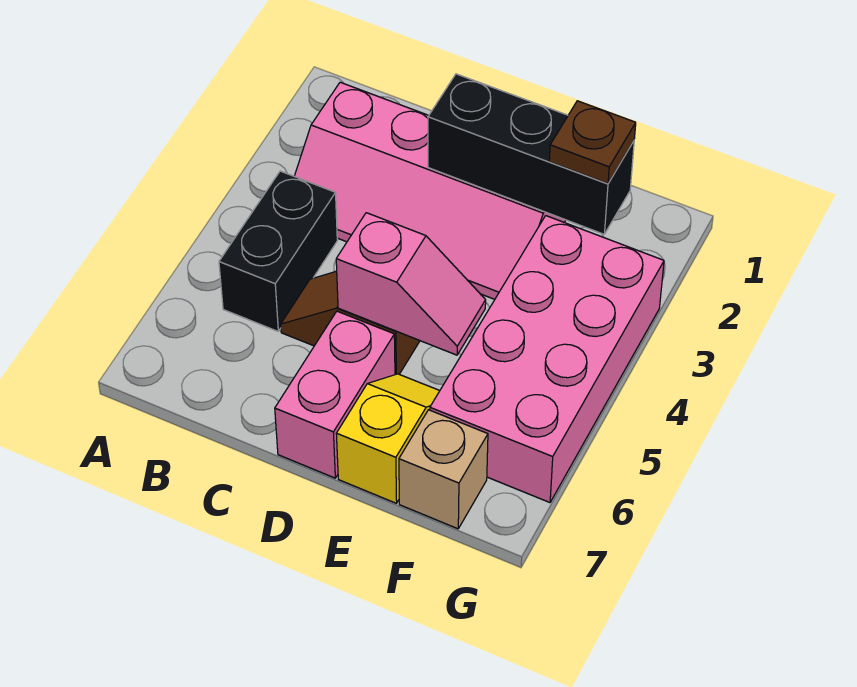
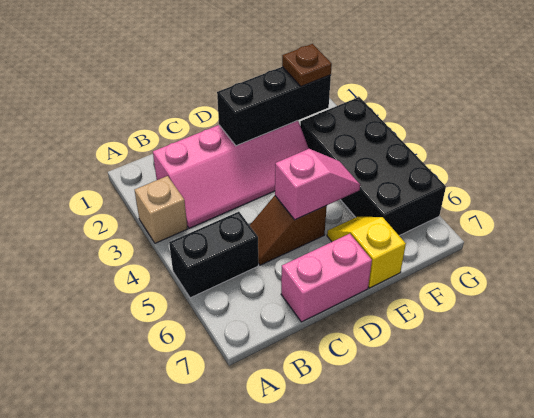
black 1x2 brick [219,171,337,331] -> black 1x2 brick turned to [169,212,258,298]
pink 1x2 brick [275,311,395,478] -> pink 1x2 brick turned to [281,234,372,322]
pink 2x4 brick [430,216,664,503] -> black 2x4 brick [300,97,446,236]
tan 1x1 brick [399,410,488,529] -> tan 1x1 brick moved to [135,176,187,243]

